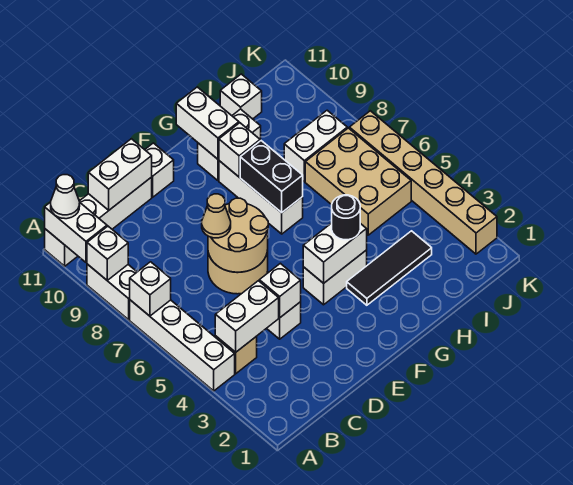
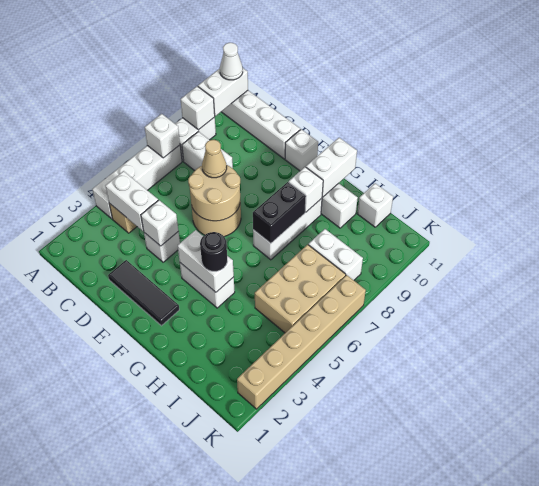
white 1x2 brick [88,139,152,210] -> white 1x2 brick moved to [182,132,233,171]
black 1x3 tile [347,231,432,305] -> black 1x3 tile moved to [108,260,179,326]

